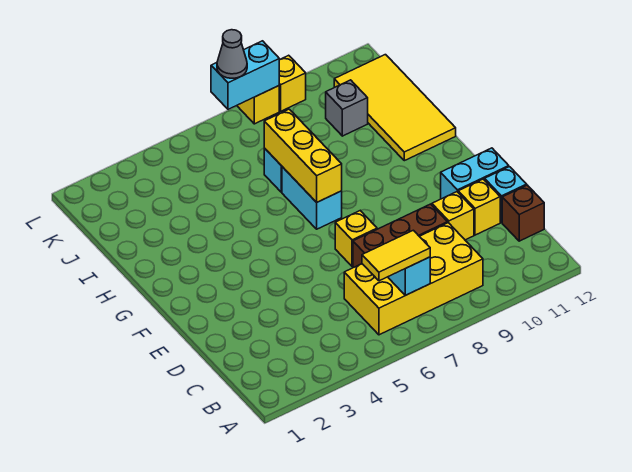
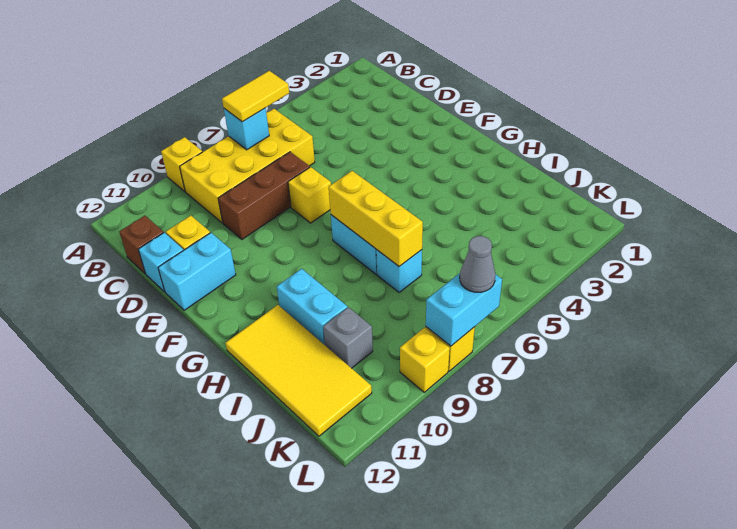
yellow 1x1 brick [432,192,474,240] -> yellow 1x1 brick moved to [161,137,202,191]
none -> cyan 1x2 brick [277,269,347,345]

